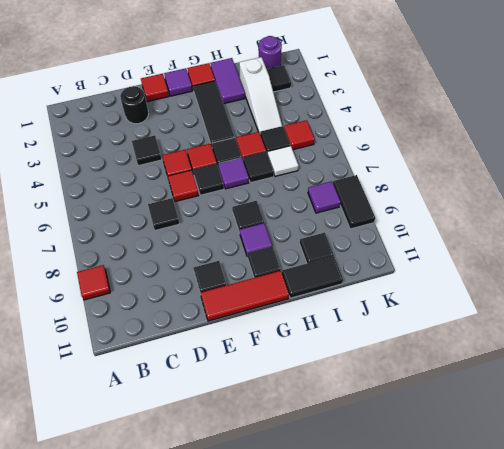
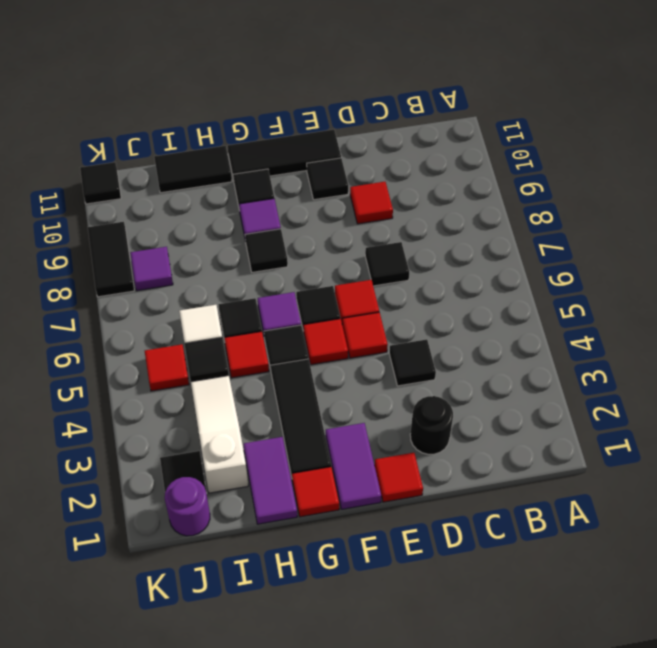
red 1x1 tile [77,265,110,300] -> red 1x1 tile moved to [350,182,393,224]
red 1x3 tile [200,271,289,321] -> black 1x3 tile [228,130,341,180]
purple 1x1 tile [164,68,192,96] -> purple 1x2 tile [326,423,381,509]
black 1x1 tile [300,233,334,263] -> black 1x1 tile moved to [80,162,121,204]

